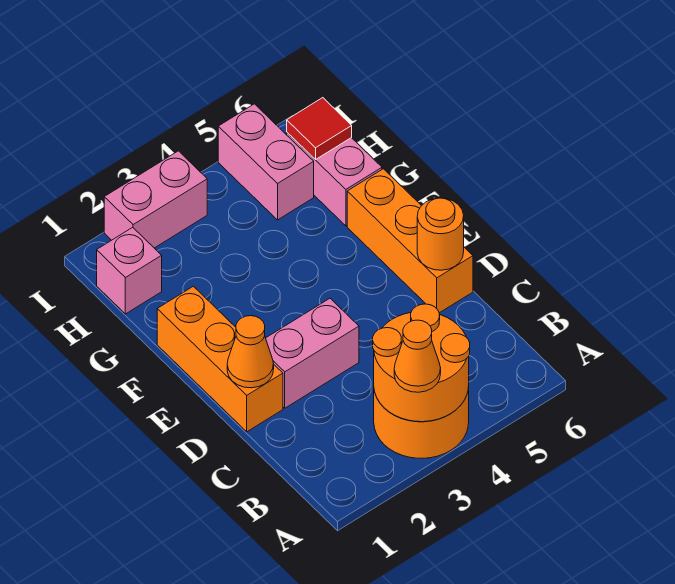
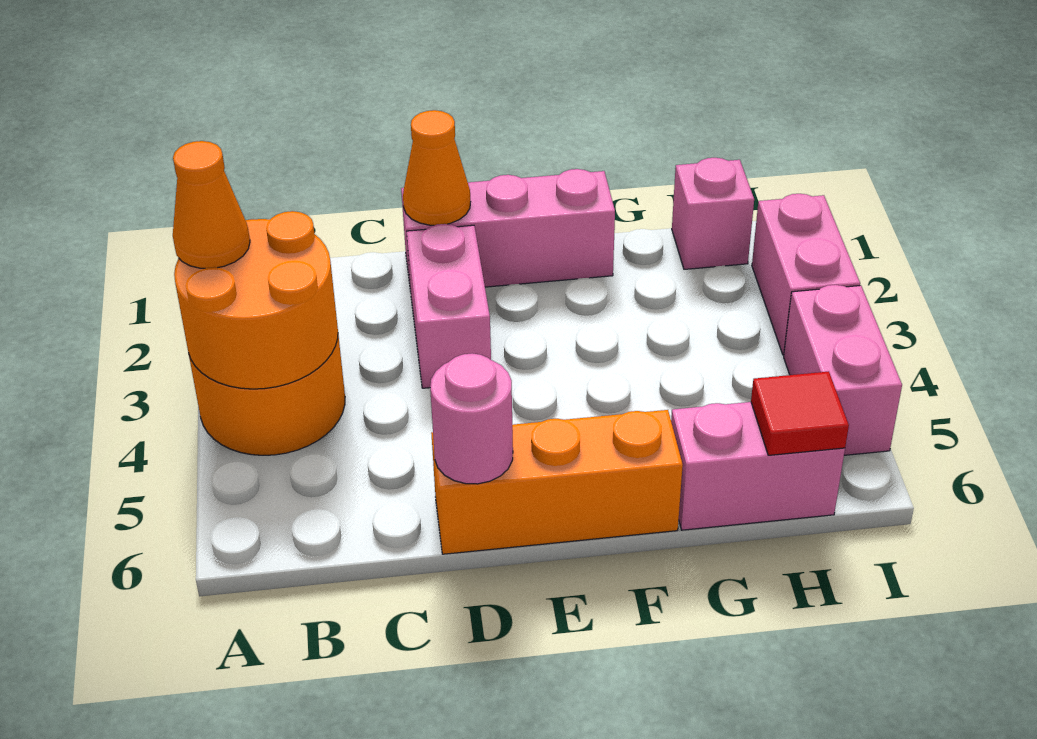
orange 1x3 brick [157,286,283,432] -> pink 1x3 brick [401,169,615,292]
orange 1x1 round brick [417,198,464,270] -> pink 1x1 round brick [430,353,513,484]
pink 1x2 brick [218,104,314,220] -> pink 1x2 brick turned to [784,285,902,455]

